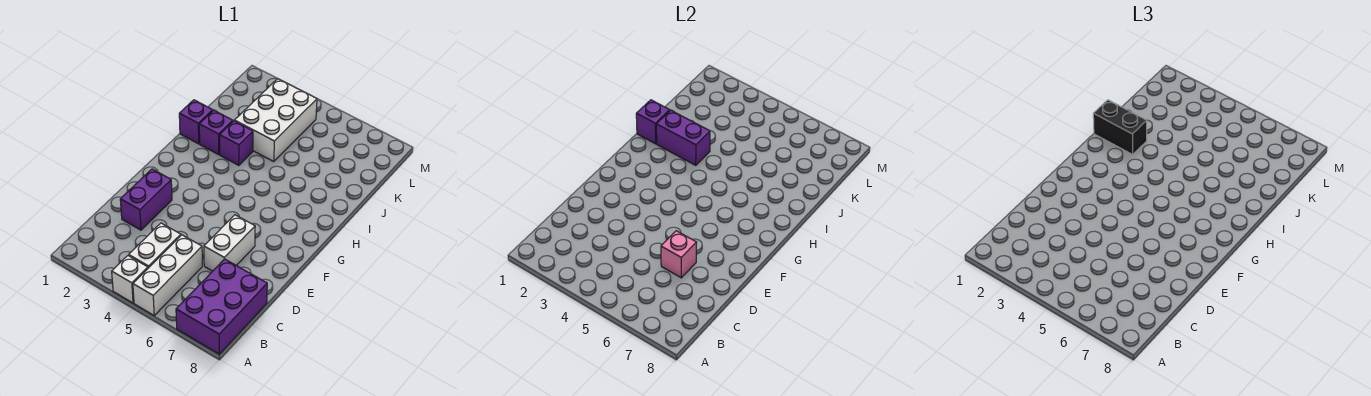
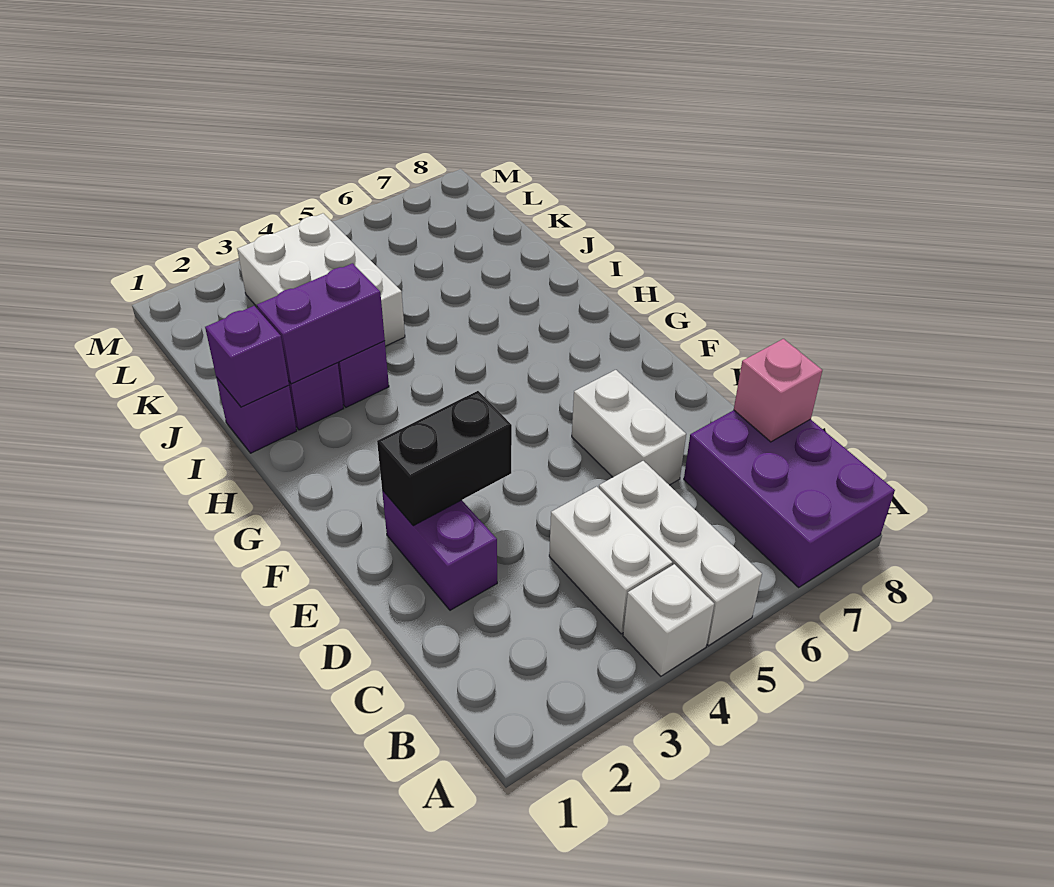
pink 1x1 brick [661,231,697,278] -> pink 1x1 brick moved to [734,339,822,442]
black 1x2 brick [1093,100,1147,155] -> black 1x2 brick moved to [377,391,512,526]

